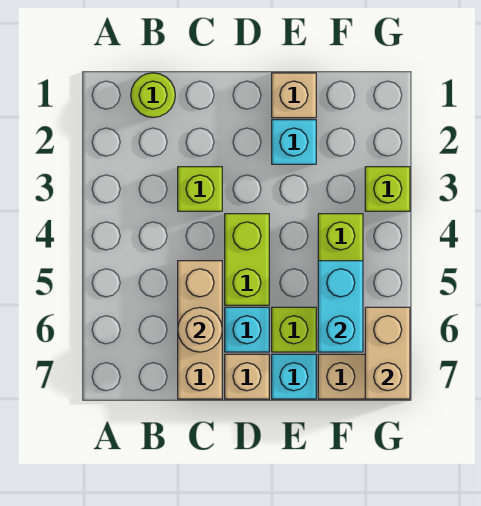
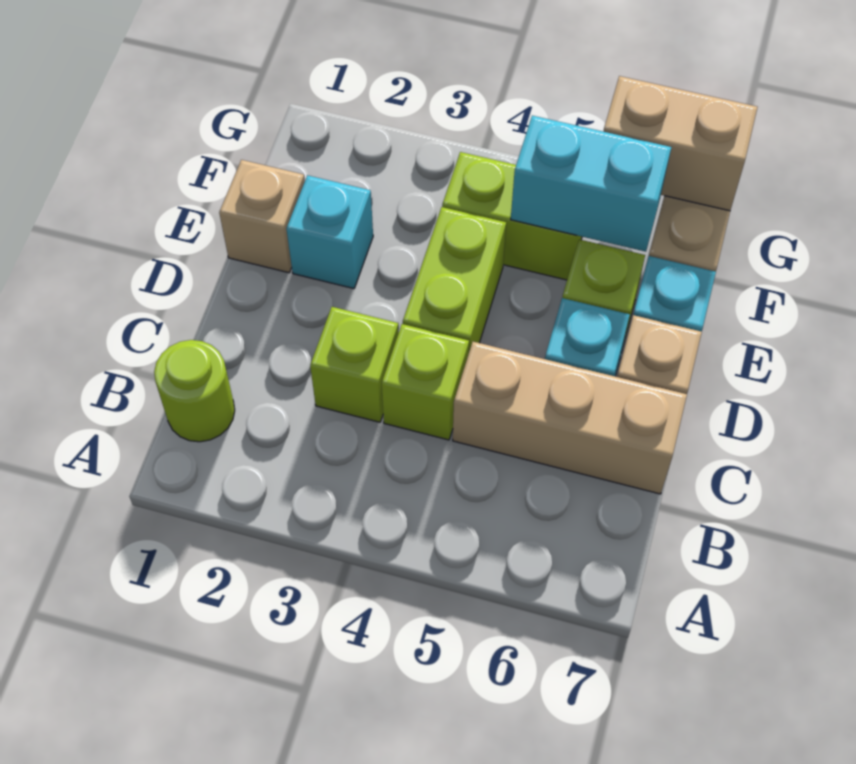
tan 1x1 round brick [178,308,222,352] -> none
lime 1x2 brick [225,214,269,305] -> lime 1x2 brick turned to [403,207,506,351]
lime 1x1 brick [365,167,410,211] -> lime 1x1 brick moved to [382,324,469,440]

